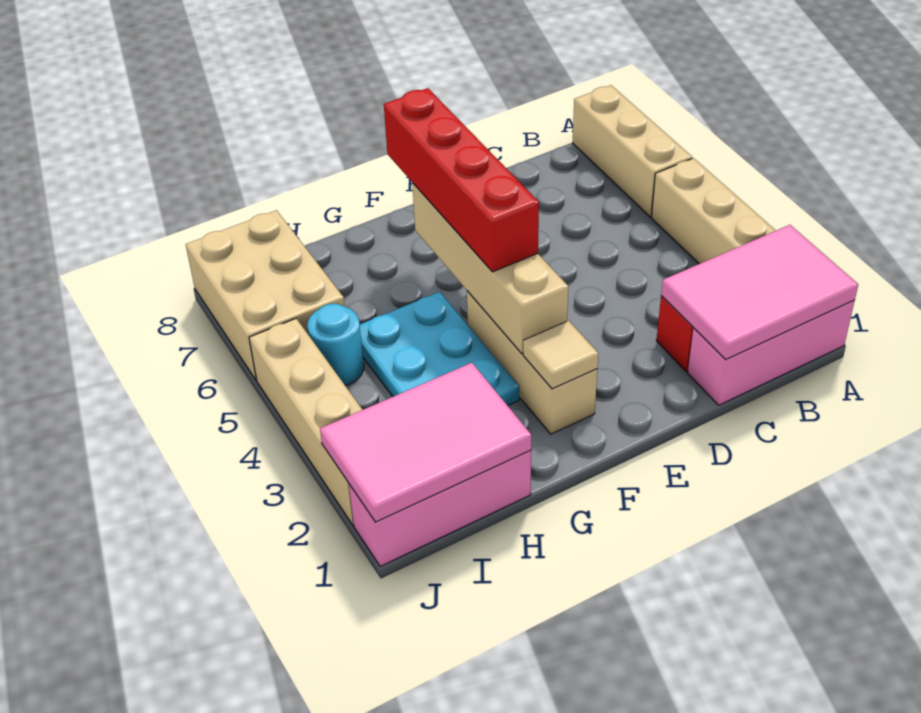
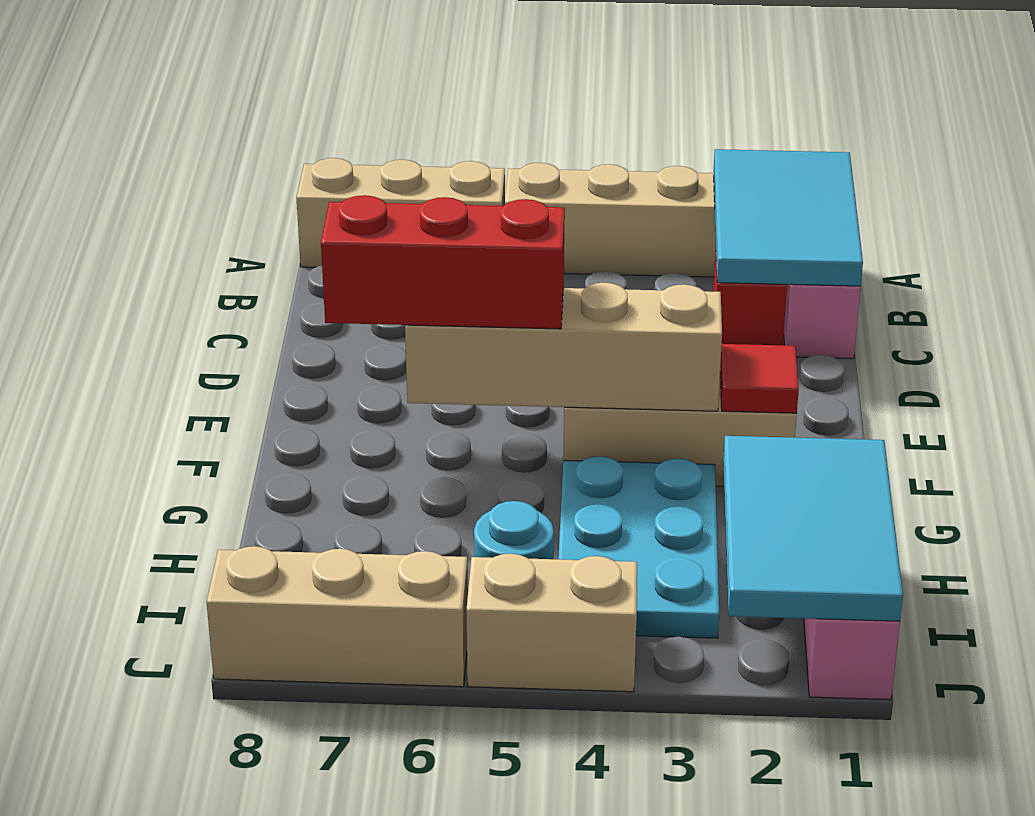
pink 2x3 tile [661,225,858,360] -> cyan 2x3 tile [714,149,863,286]
tan 1x1 tile [523,321,598,389] -> red 1x1 tile [720,344,799,413]
red 1x4 brick [384,88,539,272] -> red 1x3 brick [321,195,565,329]
cyan 2x3 plate [360,292,519,406] -> cyan 2x3 plate turned to [558,456,719,638]
pink 2x3 tile [320,363,531,522] -> cyan 2x3 tile [723,436,903,621]
tan 2x3 brick [186,210,345,380] -> tan 1x3 brick [207,546,468,687]
tan 1x4 brick [249,319,362,526] -> tan 1x2 brick [466,554,637,692]

